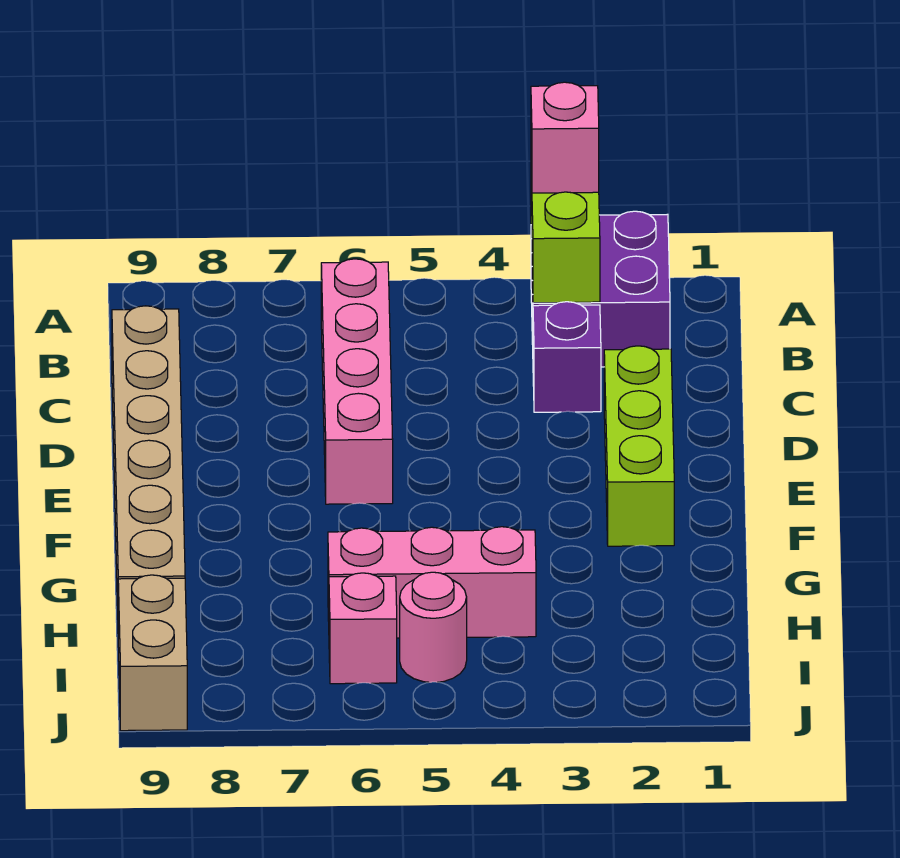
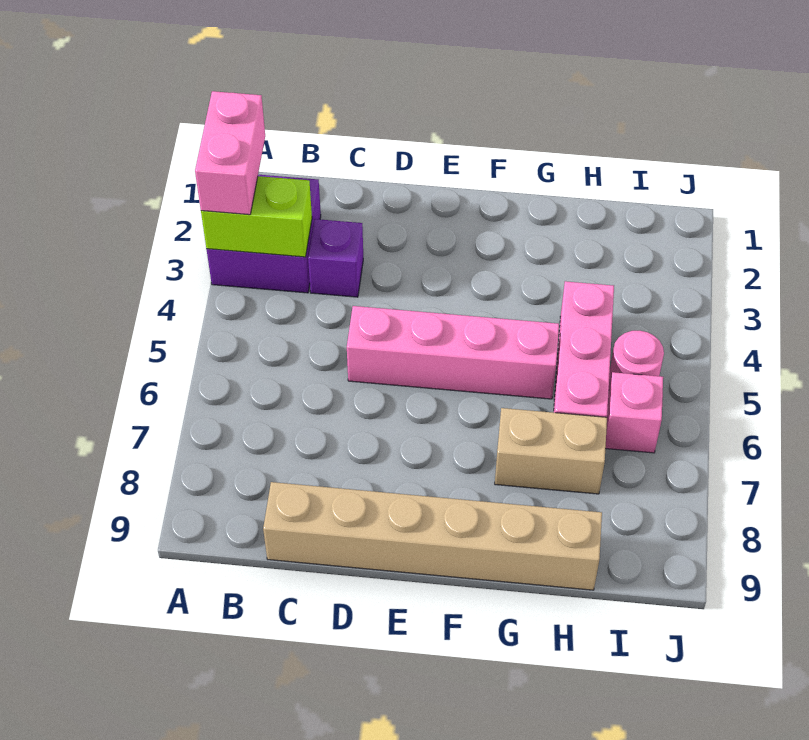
pink 1x1 brick [531,82,599,193] -> pink 1x2 brick [195,91,265,215]
pink 1x4 brick [321,259,393,504] -> pink 1x4 brick moved to [347,306,559,399]
lime 1x3 brick [604,346,674,546] -> none
tan 1x2 brick [118,575,187,731] -> tan 1x2 brick moved to [495,408,607,494]

